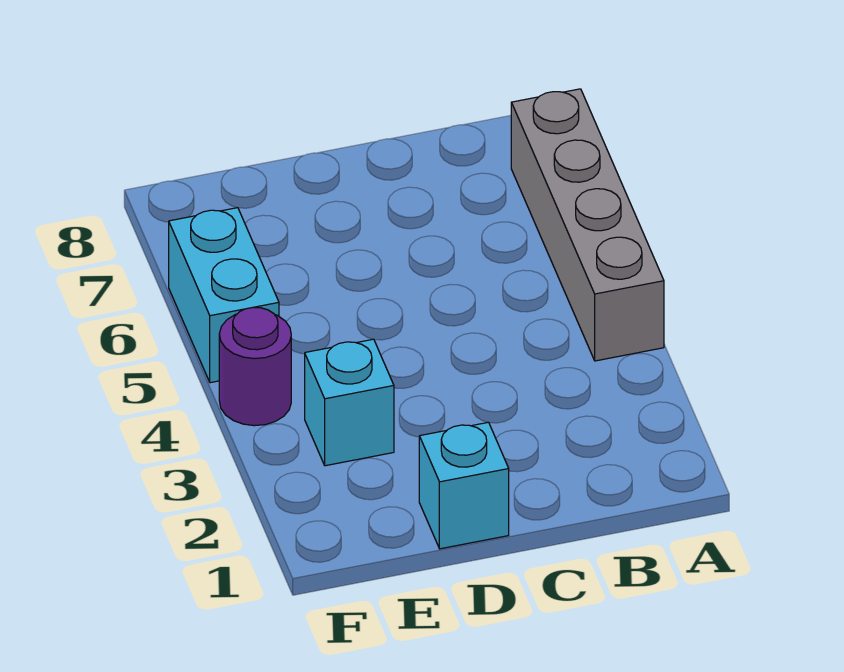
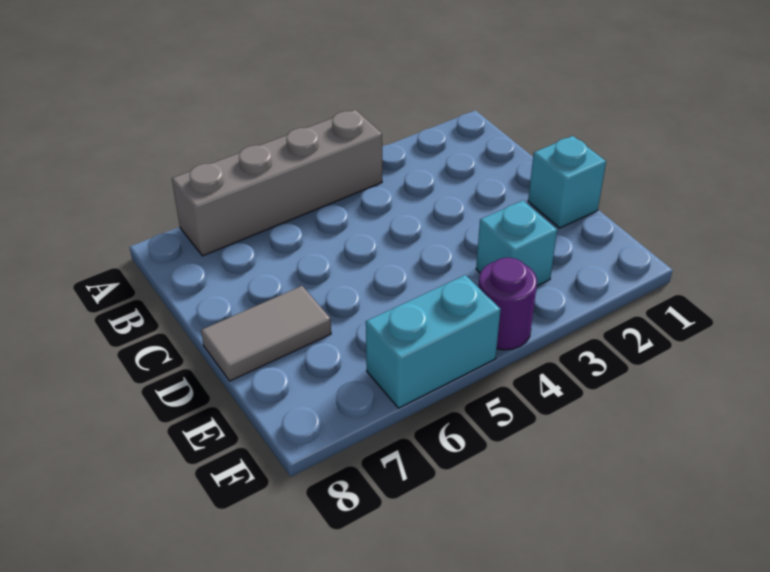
none -> grey 1x2 tile [201,286,331,381]

